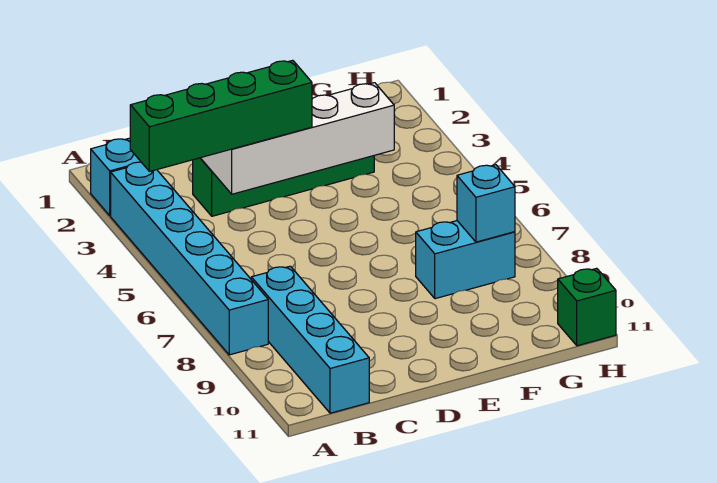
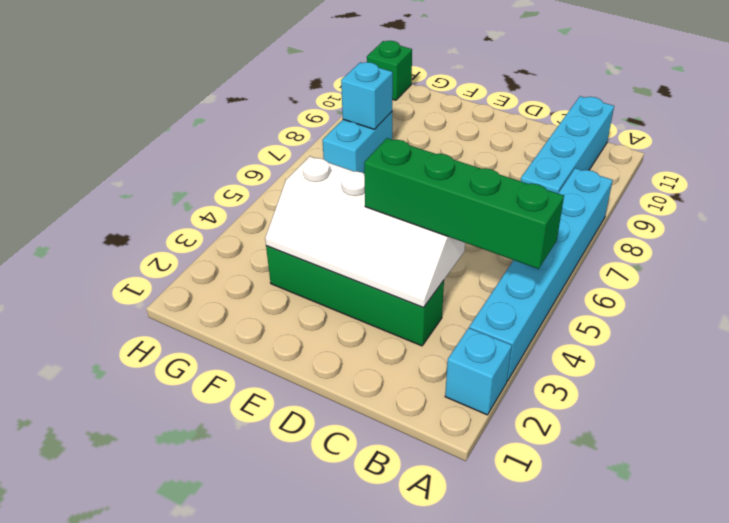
cyan 1x2 brick [416,221,515,299] -> cyan 1x2 brick turned to [323,112,392,173]

